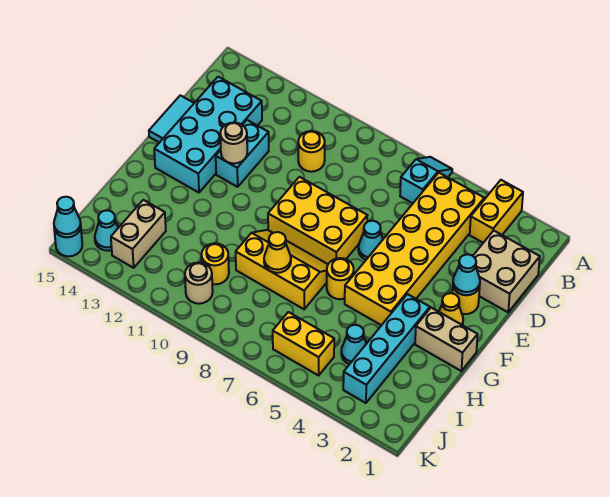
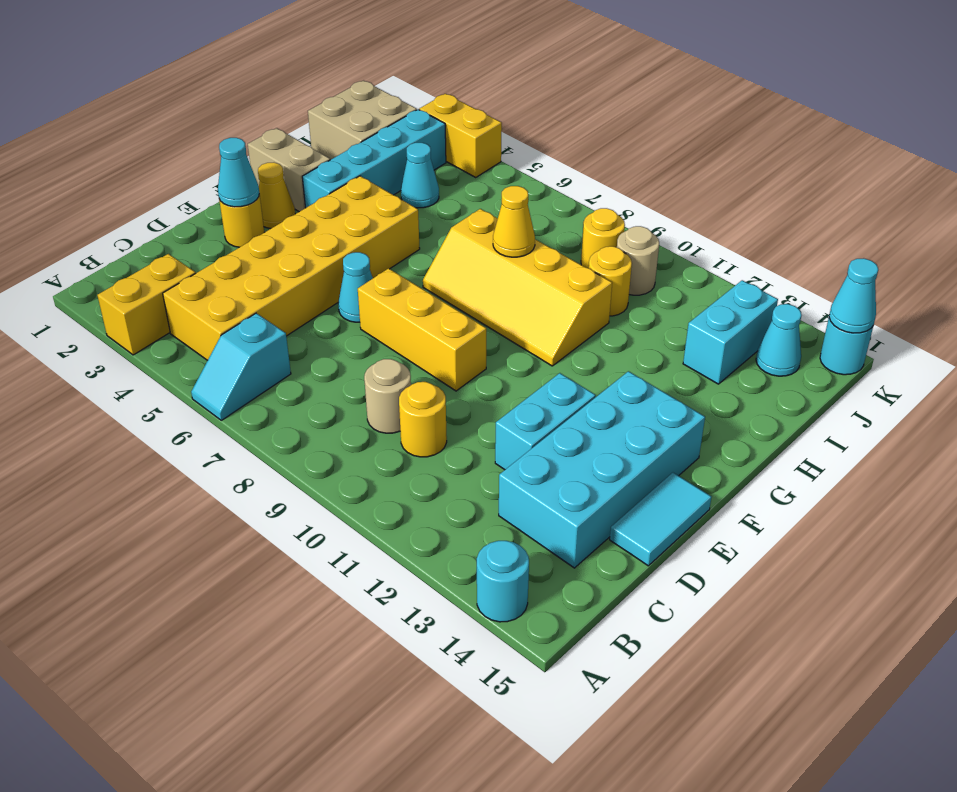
none -> cyan 1x1 round brick [477,541,529,622]
tan 2x2 brick [473,231,540,312] -> tan 2x2 brick moved to [308,81,417,160]
yellow 2x3 brick [268,177,368,264] -> yellow 1x3 brick [358,268,486,391]
tan 1x1 round brick [220,123,247,164] -> tan 1x1 round brick moved to [364,359,411,433]
yellow 1x1 round brick [327,258,354,299] -> yellow 1x1 round brick moved to [581,208,625,268]
yellow 2x3 slope [236,230,328,309] -> yellow 2x4 slope [423,209,612,366]
tan 1x2 brick [111,200,166,268] -> cyan 1x2 brick [683,280,778,384]
yellow 1x2 brick [273,312,334,375] -> yellow 1x2 brick moved to [419,94,502,177]

